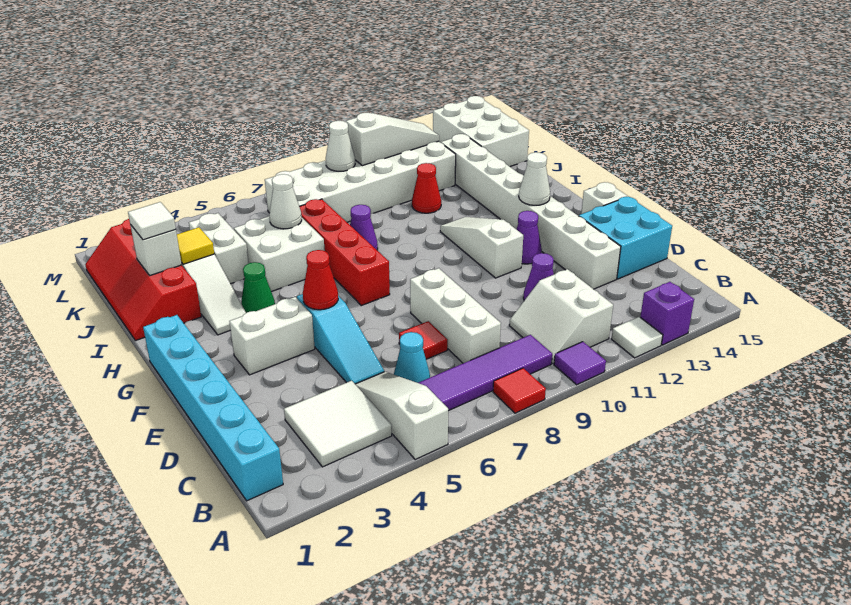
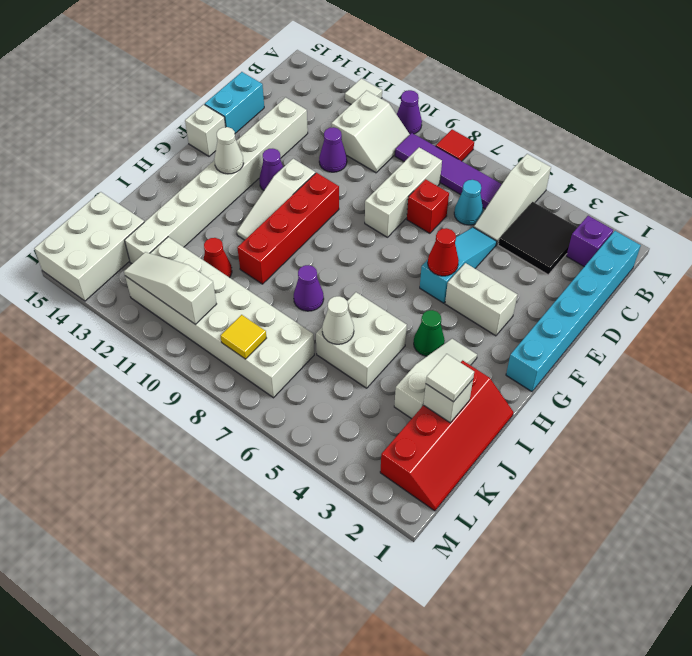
purple 1x1 tile [554,342,606,385] -> purple 1x1 cone [397,90,422,134]
purple 1x1 brick [640,282,694,345] -> purple 1x1 brick moved to [567,216,613,267]
white 2x2 tile [284,381,392,467] -> black 2x2 tile [498,202,578,275]
red 1x1 tile [399,321,448,359] -> red 1x1 brick [407,179,449,233]
cyan 2x2 brick [579,196,672,279] -> cyan 1x2 brick [205,72,264,133]
red 1x4 brick [299,199,390,306] -> red 1x4 brick moved to [237,173,339,284]
yellow 1x1 tile [177,227,214,264] -> yellow 1x1 tile moved to [221,315,266,359]
white 1x2 brick [189,213,249,284] -> none
white 1x1 cone [326,121,355,171] -> none

